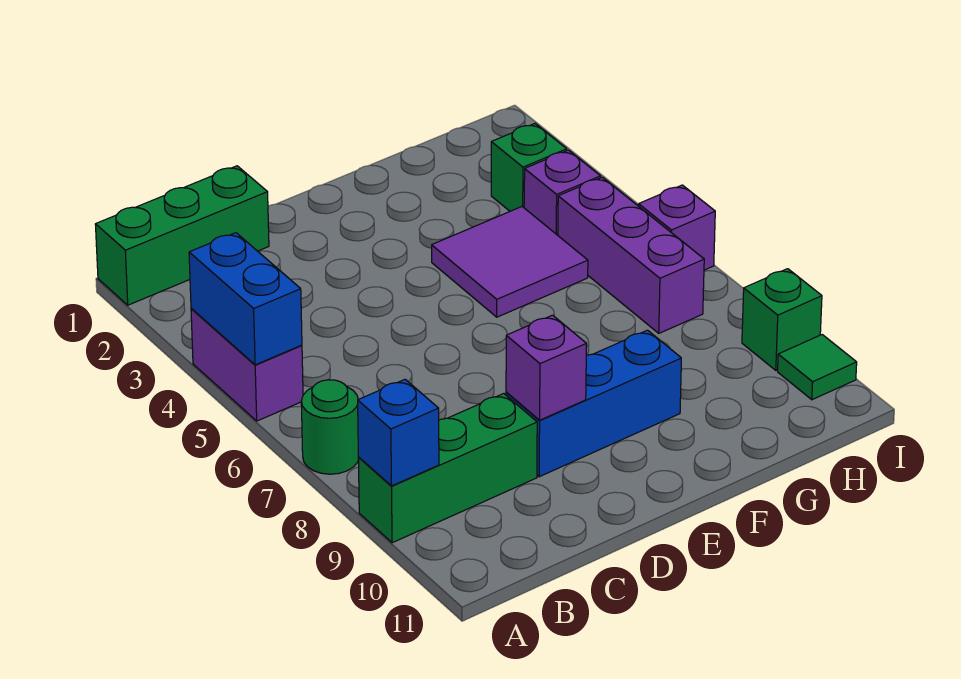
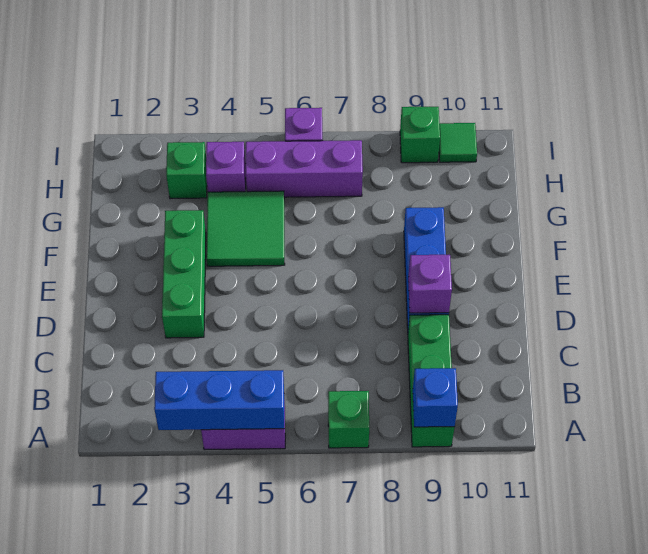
green 1x3 brick [95,166,269,305] -> green 1x3 brick moved to [162,210,206,338]
blue 1x2 brick [189,233,302,365] -> blue 1x3 brick [154,370,284,430]
green 1x1 round brick [301,380,359,474] -> green 1x1 brick [328,391,369,448]
purple 2x2 tile [432,207,588,317] -> green 2x2 tile [206,191,285,266]

